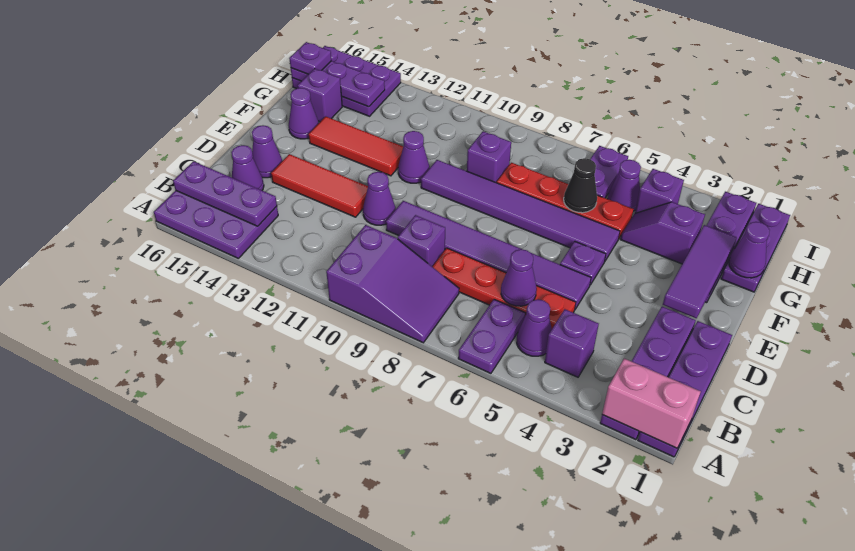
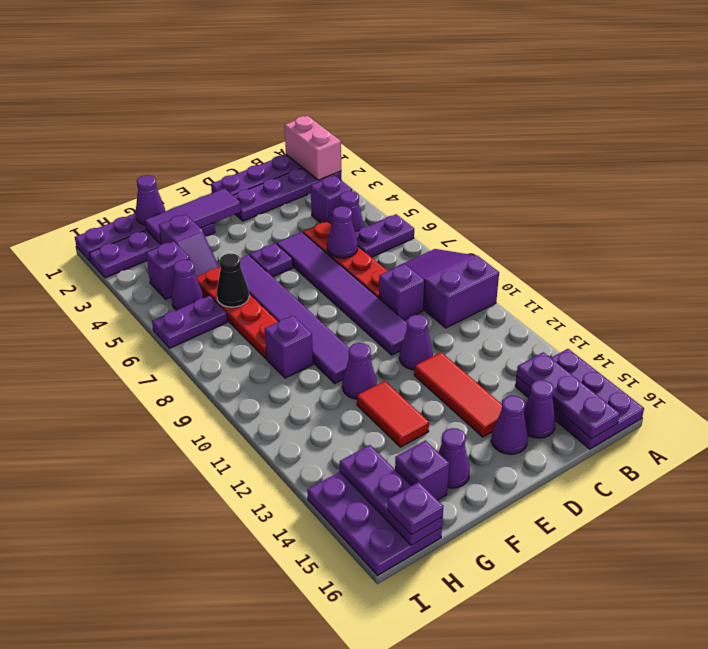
red 1x3 tile [309,116,403,176] -> red 1x2 tile [357,381,429,447]

